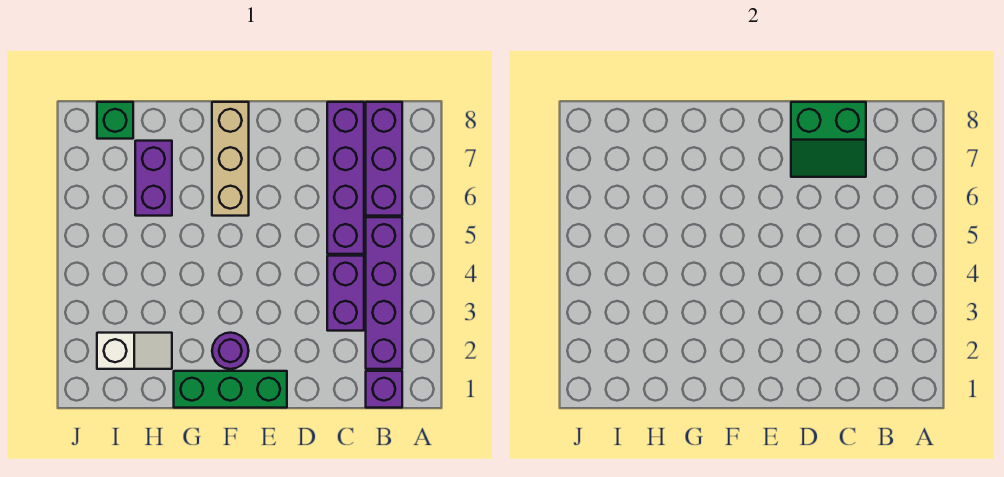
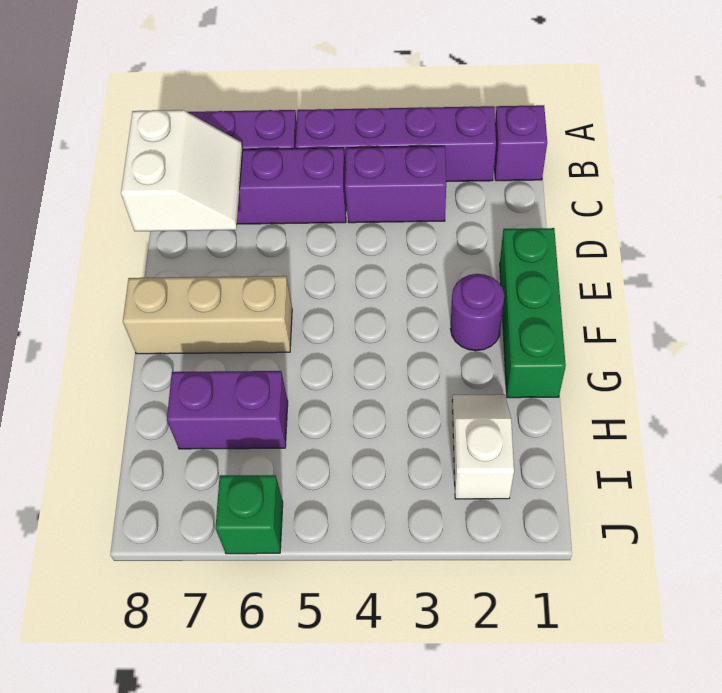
green 2x2 slope [791,102,866,177] -> white 2x2 slope [121,110,243,231]
green 1x1 brick [97,102,133,139] -> green 1x1 brick moved to [215,475,283,554]

